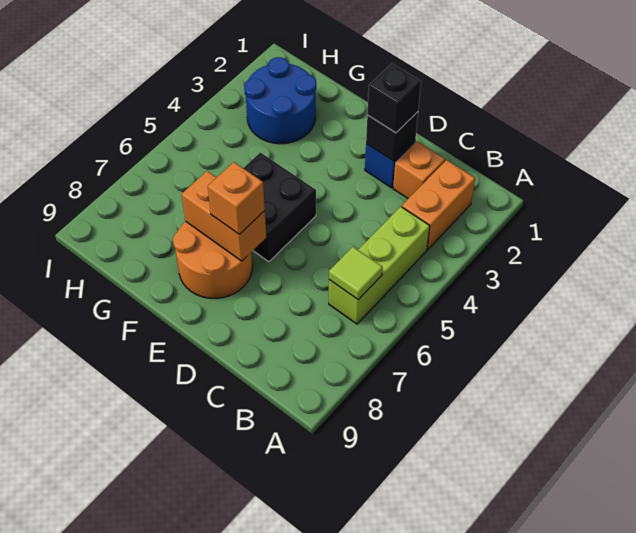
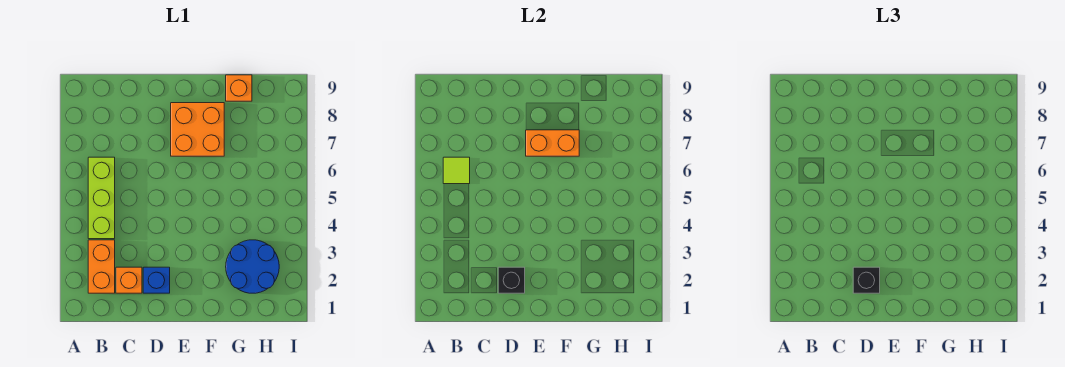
black 2x2 brick [243,152,316,262] -> none
orange 2x2 round brick [173,221,253,298] -> orange 2x2 brick [171,103,224,156]
orange 1x1 brick [208,162,265,234] -> orange 1x1 brick moved to [226,75,252,101]

